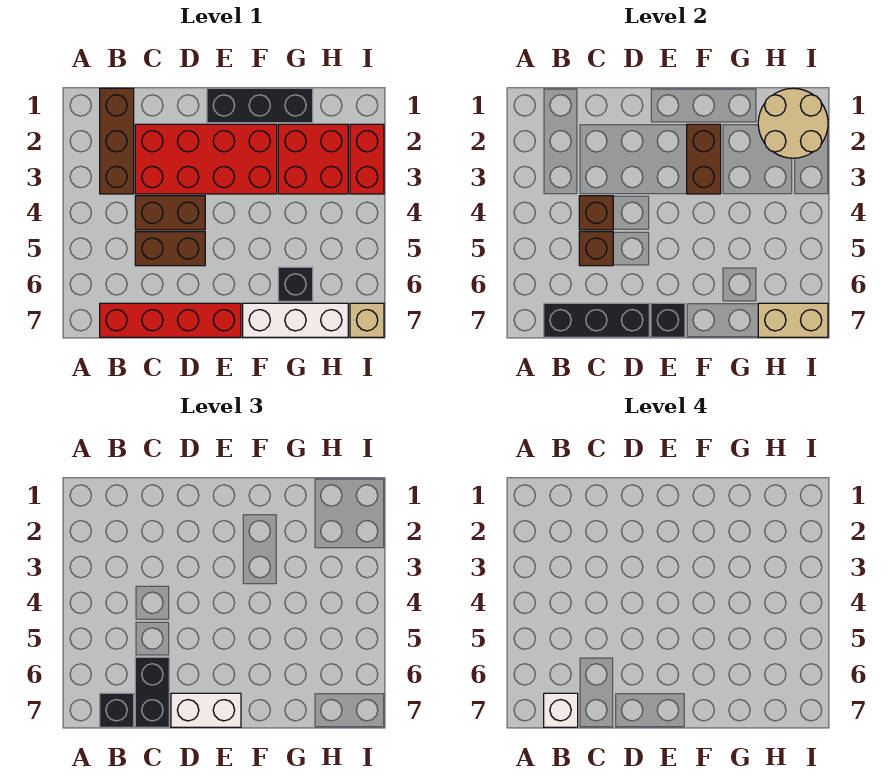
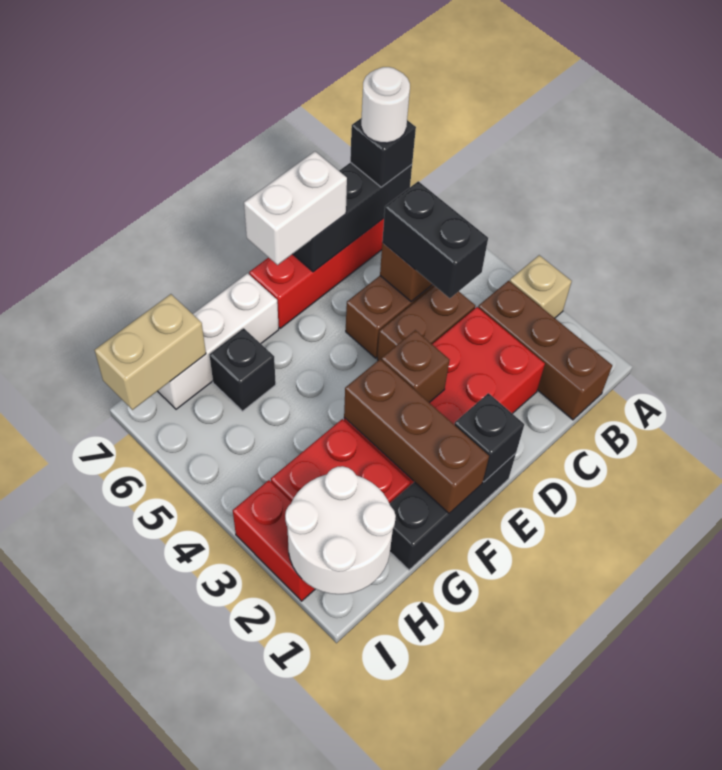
white 1x1 brick [544,693,578,727] -> white 1x1 round brick [361,67,410,143]
brown 1x1 brick [579,196,613,230] -> brown 1x1 brick moved to [381,330,450,403]
black 1x2 brick [135,657,169,727] -> black 1x2 brick moved to [382,181,488,298]
black 1x1 brick [651,303,685,337] -> black 1x1 brick moved to [454,393,524,482]
brown 1x2 brick [687,124,721,194] -> brown 1x3 brick [344,359,489,513]
tan 2x2 round brick [758,88,828,158] -> white 2x2 round brick [285,466,396,594]
tan 1x1 brick [350,303,384,337] -> tan 1x1 brick moved to [510,255,572,318]

